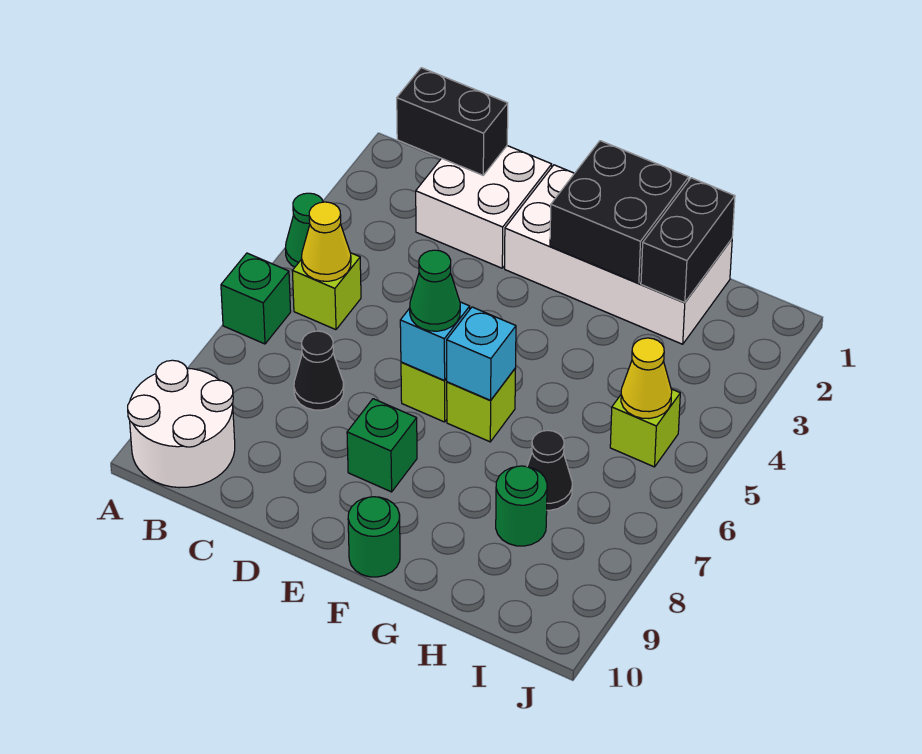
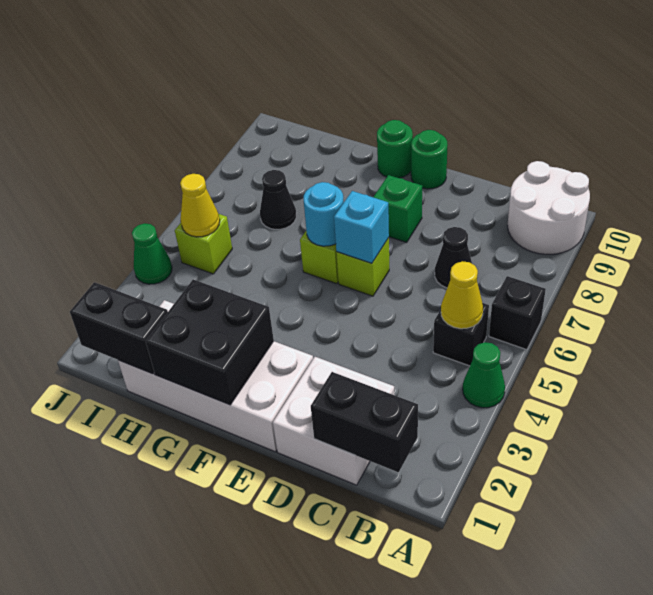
green 1x1 brick [221,253,291,344] -> black 1x1 brick [489,276,546,350]
lime 1x1 brick [292,253,361,330] -> black 1x1 brick [433,303,489,366]
green 1x1 cone [410,250,460,331] -> green 1x1 cone moved to [132,223,172,284]
cyan 1x1 brick [447,307,516,400] -> cyan 1x1 round brick [304,182,344,246]
black 1x2 brick [641,178,735,303] -> black 1x2 brick turned to [70,282,168,374]
green 1x1 round brick [496,466,547,546] -> green 1x1 round brick moved to [411,130,448,189]

